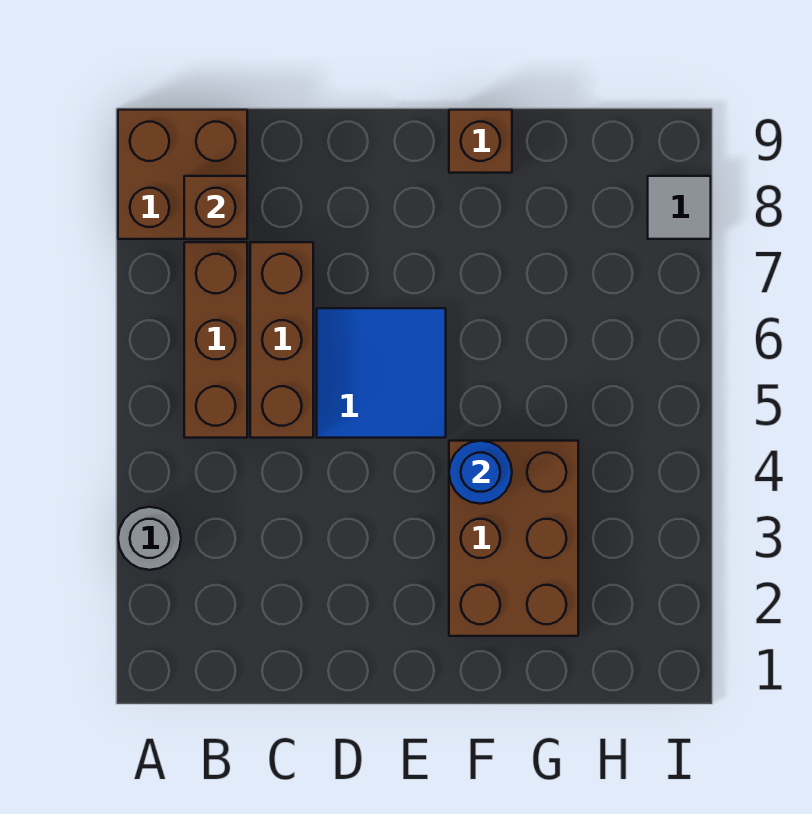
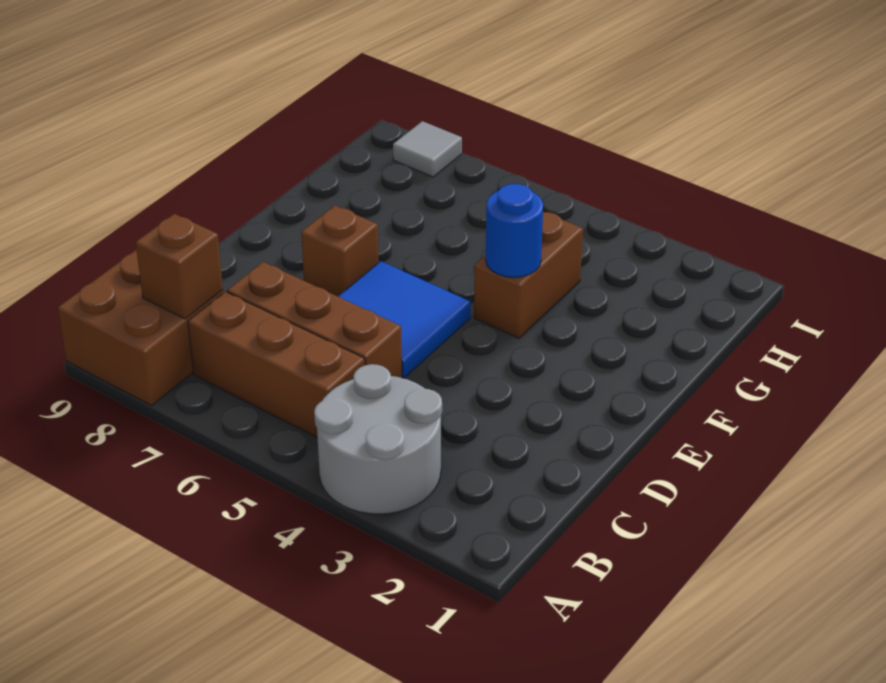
grey 1x1 round brick [118,507,181,570] -> grey 2x2 round brick [314,364,442,514]
brown 2x3 brick [449,441,578,636] -> brown 1x2 brick [474,212,583,338]
brown 1x1 brick [449,110,512,173] -> brown 1x1 brick moved to [301,206,379,296]

